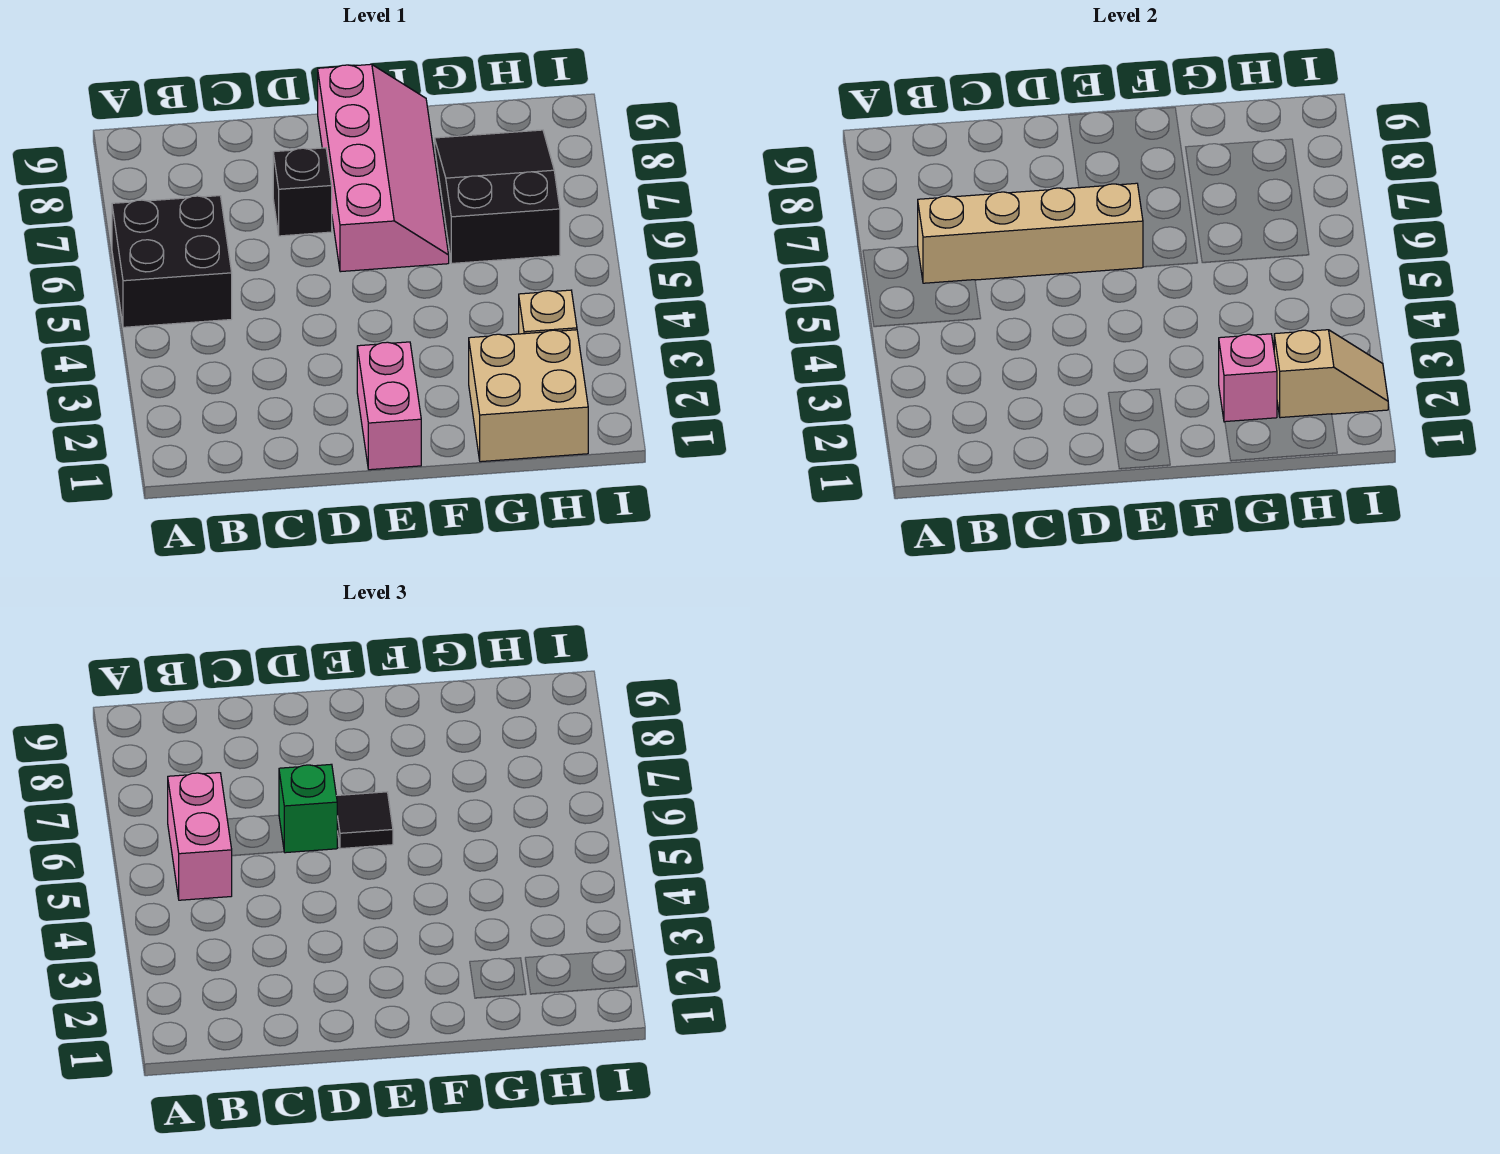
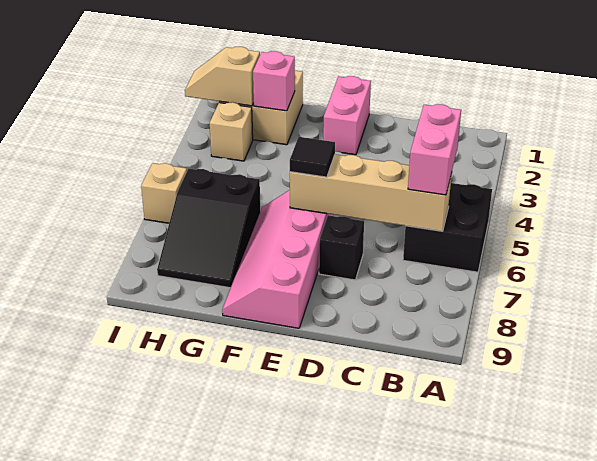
green 1x1 brick [279,764,337,853] -> none
none -> tan 1x1 brick [141,163,187,223]

